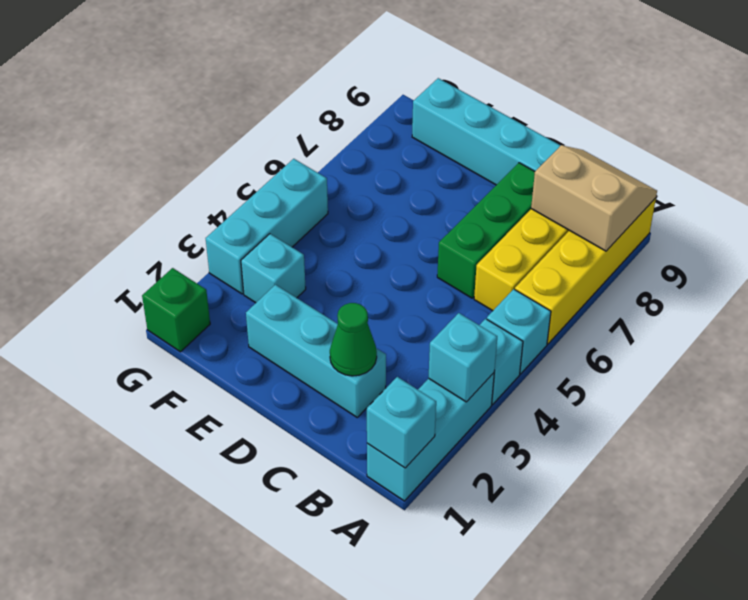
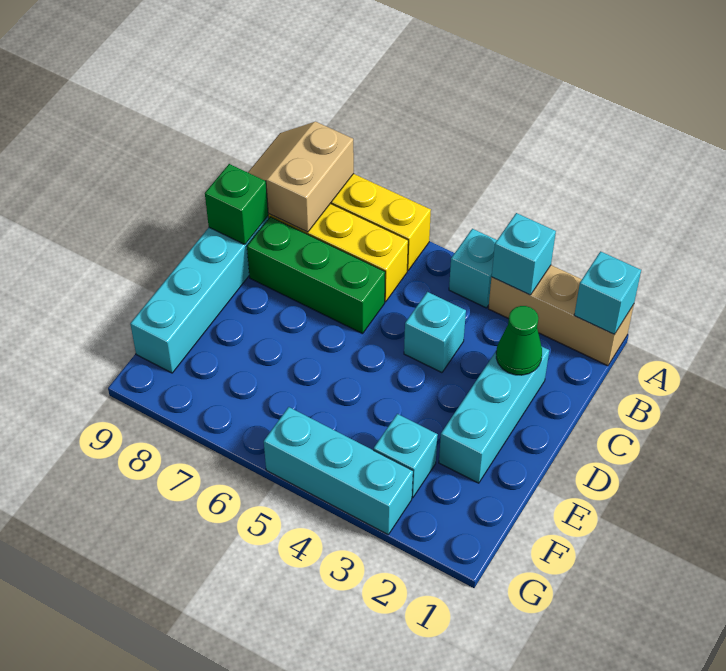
cyan 1x3 brick [367,373,494,501] -> tan 1x3 brick [488,265,634,366]
cyan 1x1 brick [487,289,551,374] -> cyan 1x1 brick moved to [404,292,466,373]
green 1x1 brick [142,268,210,352] -> green 1x1 brick moved to [205,164,268,245]

